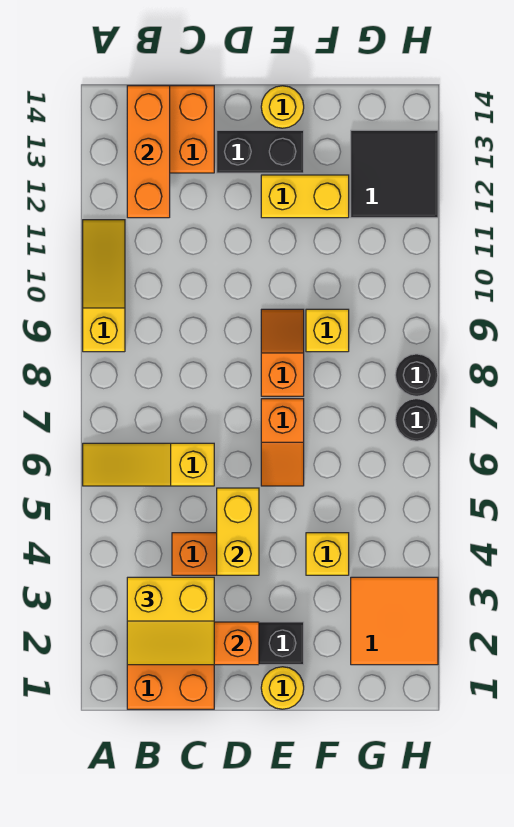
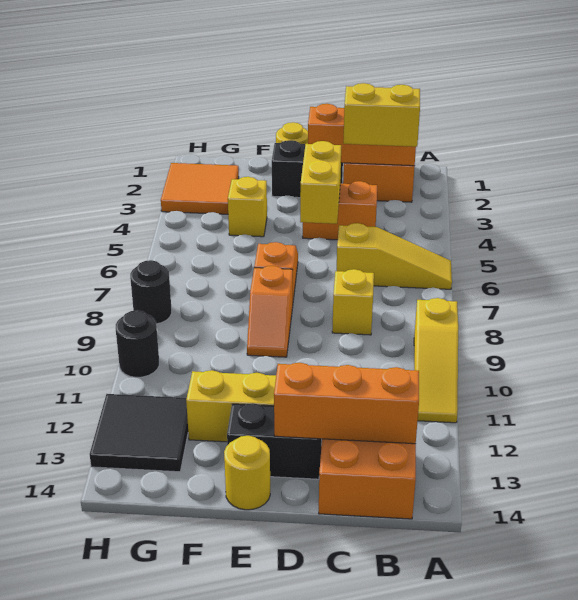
orange 1x3 brick [127,86,170,218] -> orange 1x3 brick turned to [274,363,419,444]
yellow 1x1 brick [306,309,349,352] -> yellow 1x1 brick moved to [332,269,374,335]
black 1x1 round brick [395,399,438,441] -> black 1x1 round brick moved to [116,310,159,377]

